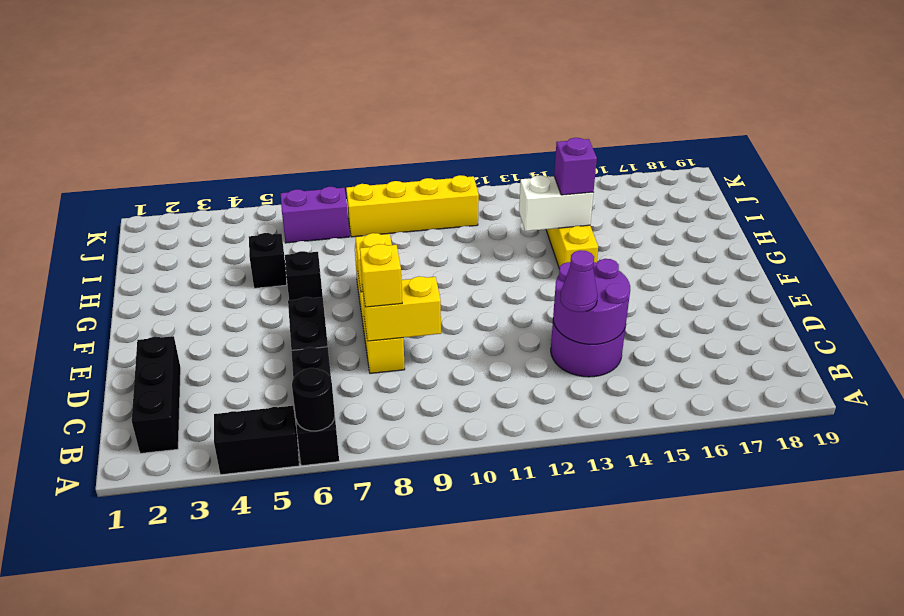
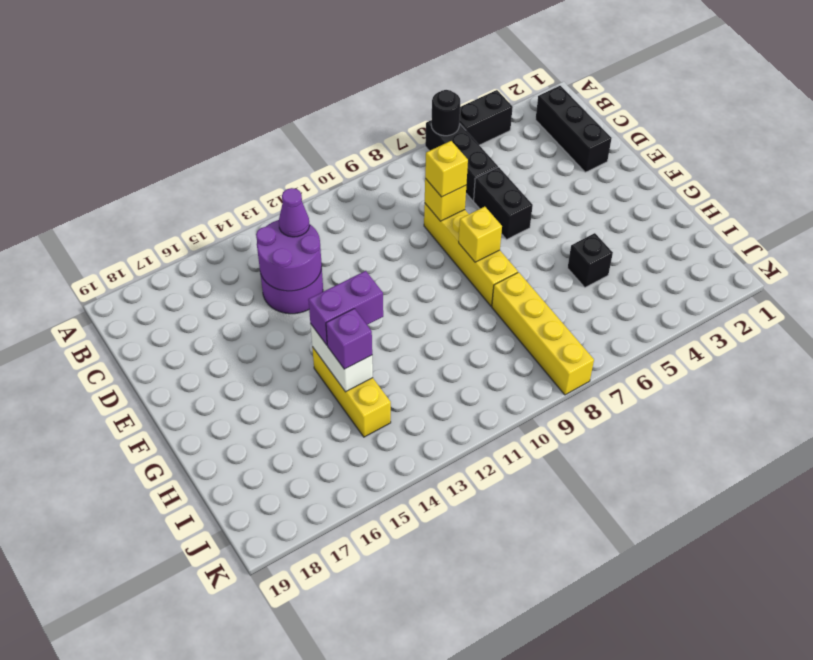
yellow 1x2 brick [362,276,441,341] -> yellow 1x1 brick [425,179,466,221]
black 1x1 brick [285,251,323,300] -> none
white 1x2 brick [519,175,593,231] -> white 1x2 brick turned to [310,324,373,392]
purple 1x2 brick [281,187,349,243] -> purple 1x2 brick moved to [308,271,383,345]
yellow 1x4 brick [346,175,479,237] -> yellow 1x4 brick turned to [492,272,594,395]

